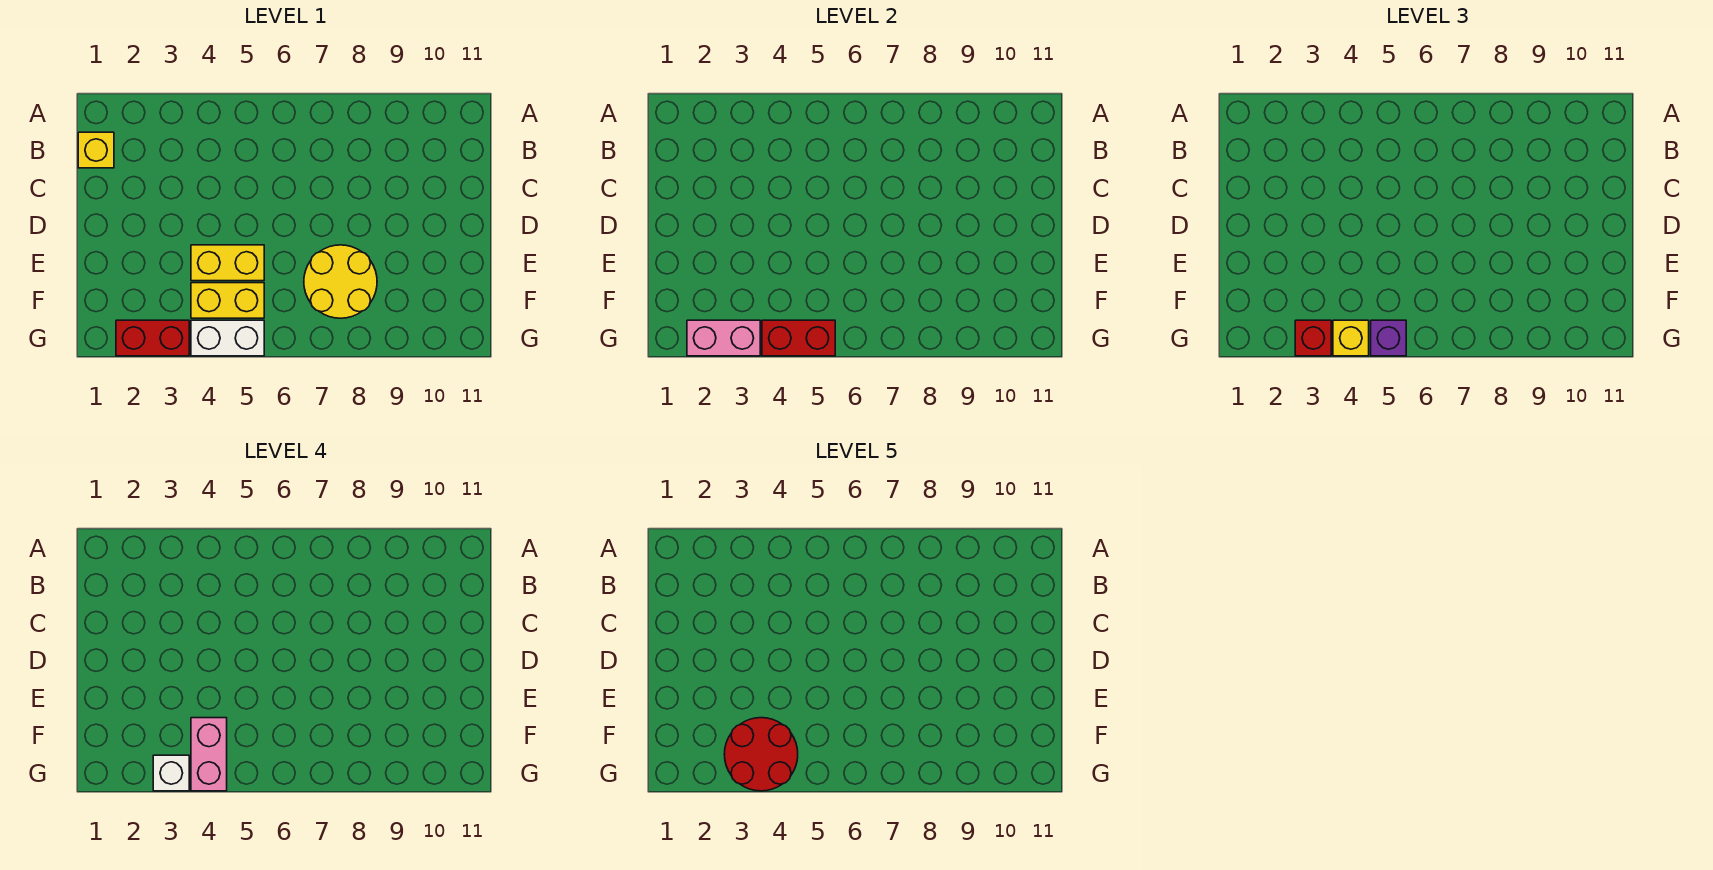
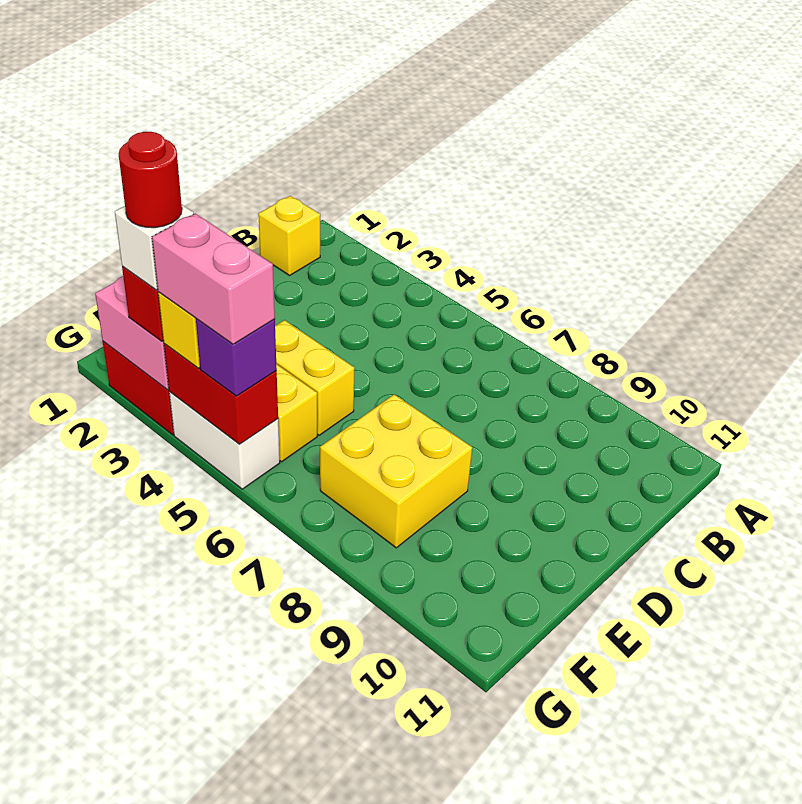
yellow 2x2 round brick [304,245,377,318] -> yellow 2x2 brick [320,394,472,548]
red 2x2 round brick [724,718,798,791] -> red 1x1 round brick [119,132,182,228]
pink 1x2 brick [191,718,227,791] -> pink 1x2 brick turned to [152,213,275,344]

